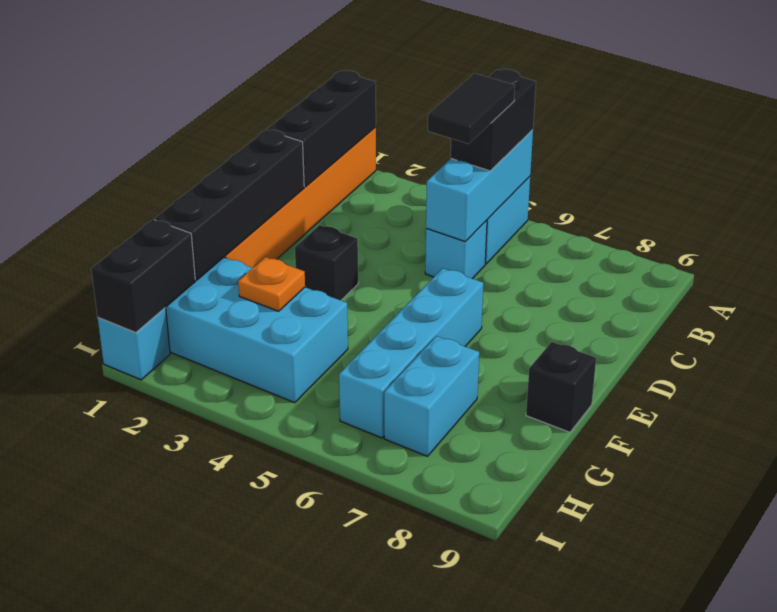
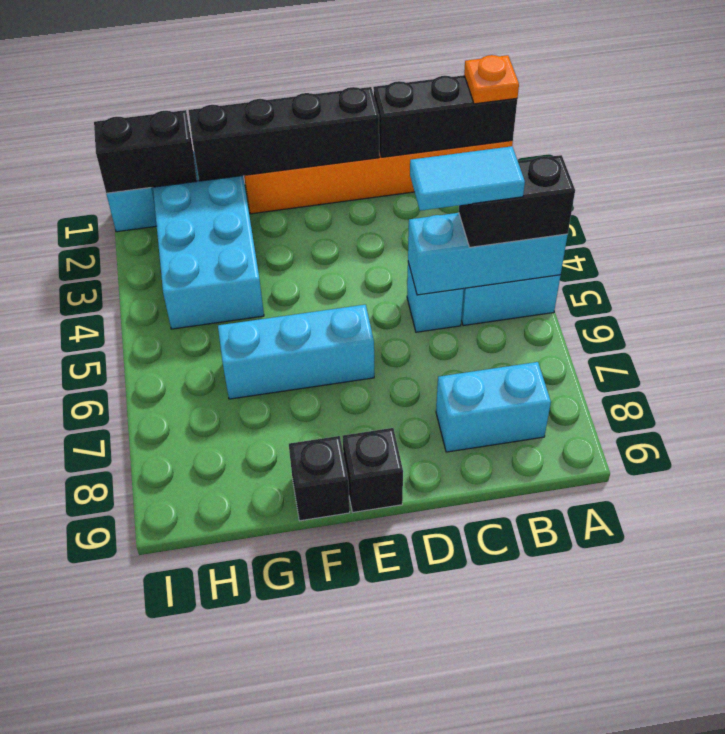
black 1x2 tile [428,73,515,144] -> cyan 1x2 tile [410,146,525,211]
black 1x1 brick [295,225,358,300] -> black 1x1 brick moved to [343,428,403,512]
cyan 1x4 brick [339,268,483,438] -> cyan 1x3 brick [218,305,374,399]
orange 1x1 plate [238,257,305,311] -> orange 1x1 plate moved to [464,55,519,104]
cyan 1x2 brick [384,336,479,456] -> cyan 1x2 brick moved to [436,362,551,452]

